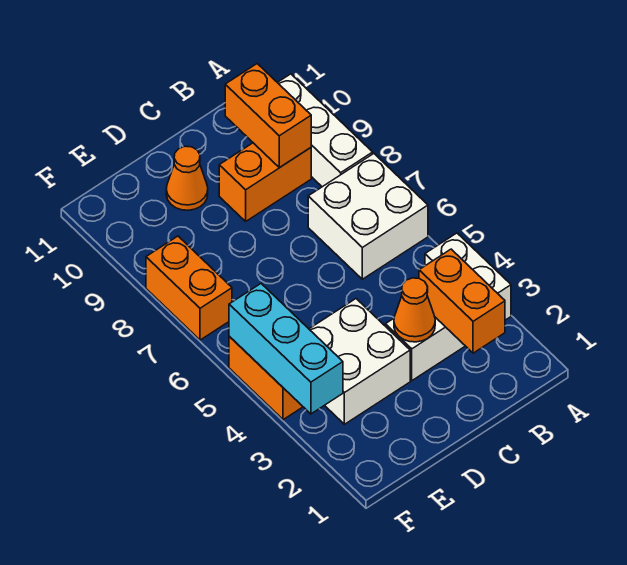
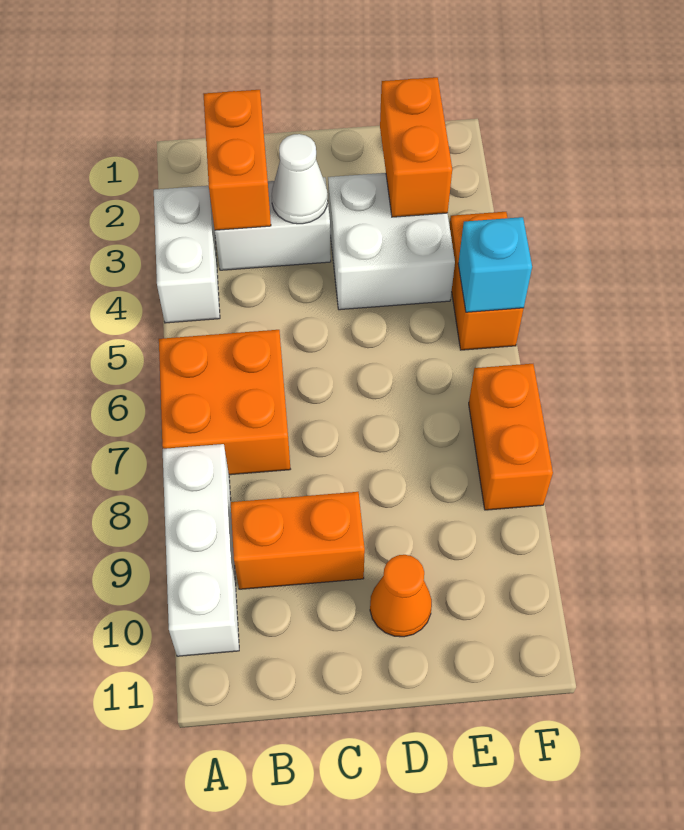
white 2x2 brick [308,154,428,279] -> orange 2x2 brick [159,330,290,475]
orange 1x2 brick [225,64,311,168] -> orange 1x2 brick moved to [380,77,452,217]
orange 1x1 cone [394,278,435,342] -> white 1x1 cone [272,134,328,224]
cyan 1x3 brick [229,284,343,414] -> cyan 1x1 brick [458,217,532,312]

